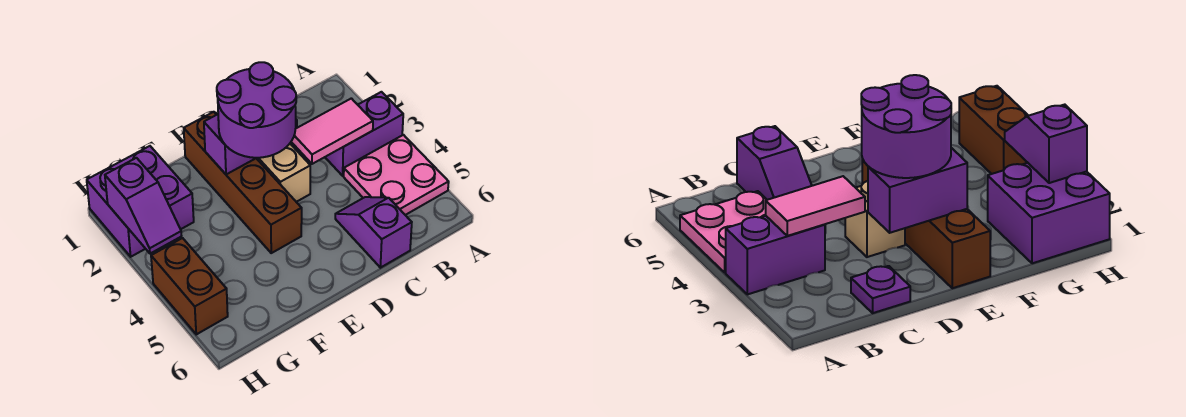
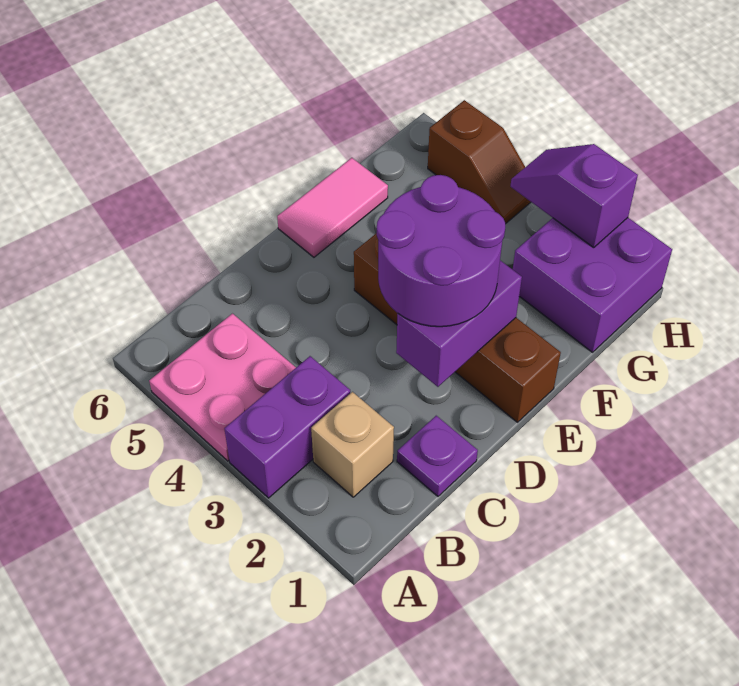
pink 1x2 tile [291,98,373,164] -> pink 1x2 tile moved to [277,158,388,257]
purple 1x2 slope [335,197,412,268] -> none
tan 1x1 brick [259,144,310,202] -> tan 1x1 brick moved to [311,392,394,497]
brown 1x2 brick [151,238,228,334] -> brown 1x2 slope [428,100,531,224]

